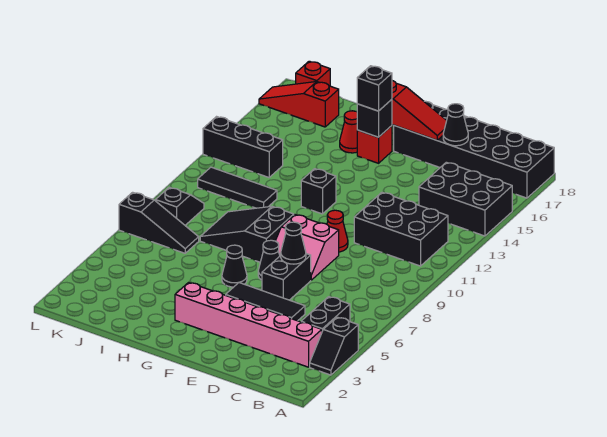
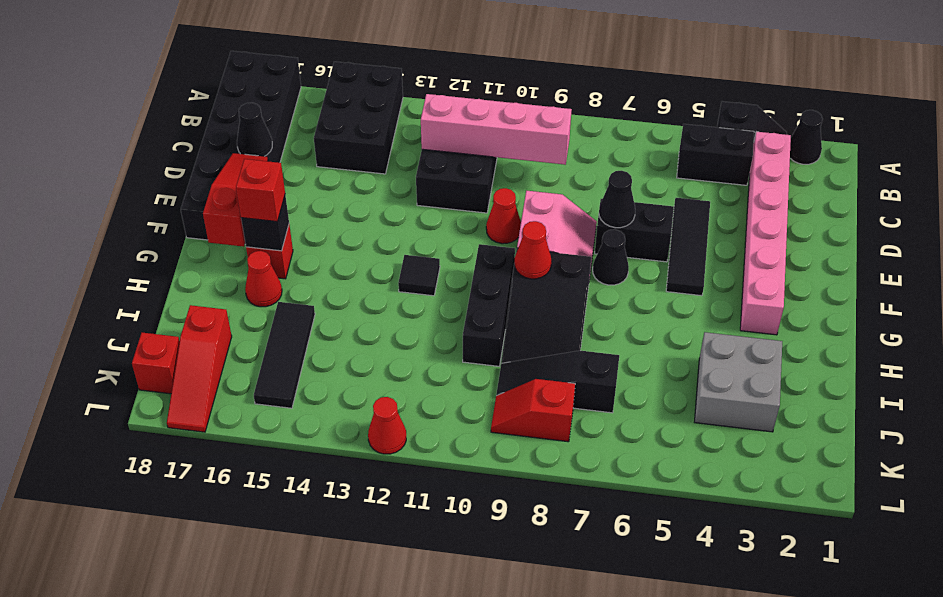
none -> pink 1x4 brick [421,94,572,165]
black 1x1 cone [222,245,247,287] -> black 1x1 cone moved to [790,110,822,164]
none -> red 1x1 cone [515,221,551,279]
black 1x1 brick [301,169,336,214] -> black 1x1 tile [398,255,440,296]
black 1x1 brick [357,66,392,111] -> red 1x1 brick [236,159,285,222]
none -> grey 2x2 brick [695,332,782,432]
black 1x3 tile [198,167,277,208] -> black 1x3 tile moved to [254,302,315,408]
black 1x3 slope [119,192,199,253] -> black 1x3 slope turned to [496,351,619,413]
black 1x3 brick [203,117,283,177] -> black 1x3 brick moved to [463,244,515,366]
black 1x2 slope [155,187,204,225] -> red 1x2 slope [491,379,575,442]
none -> red 1x1 cone [368,397,406,454]

